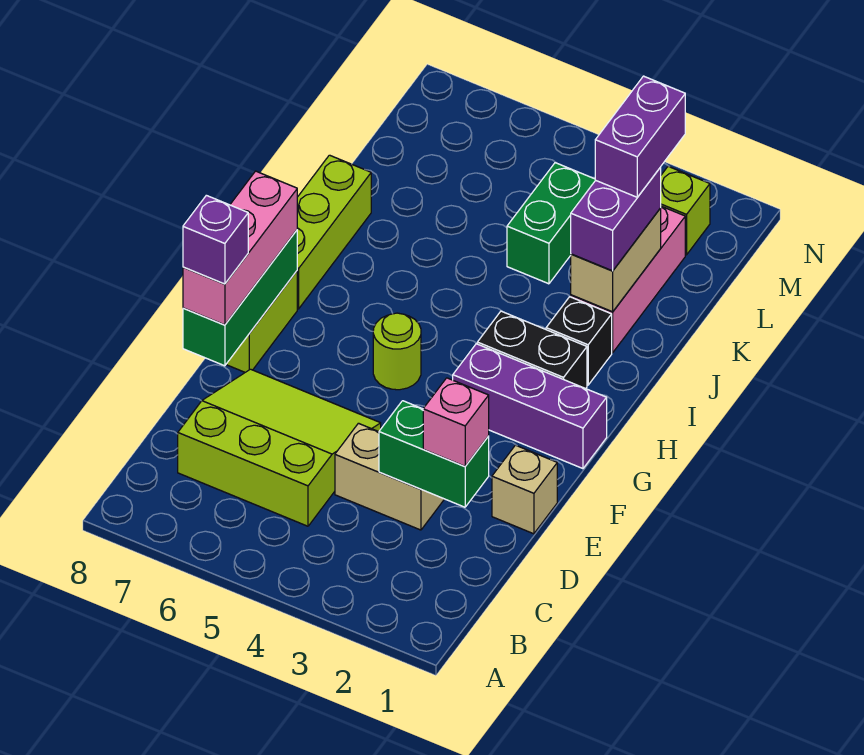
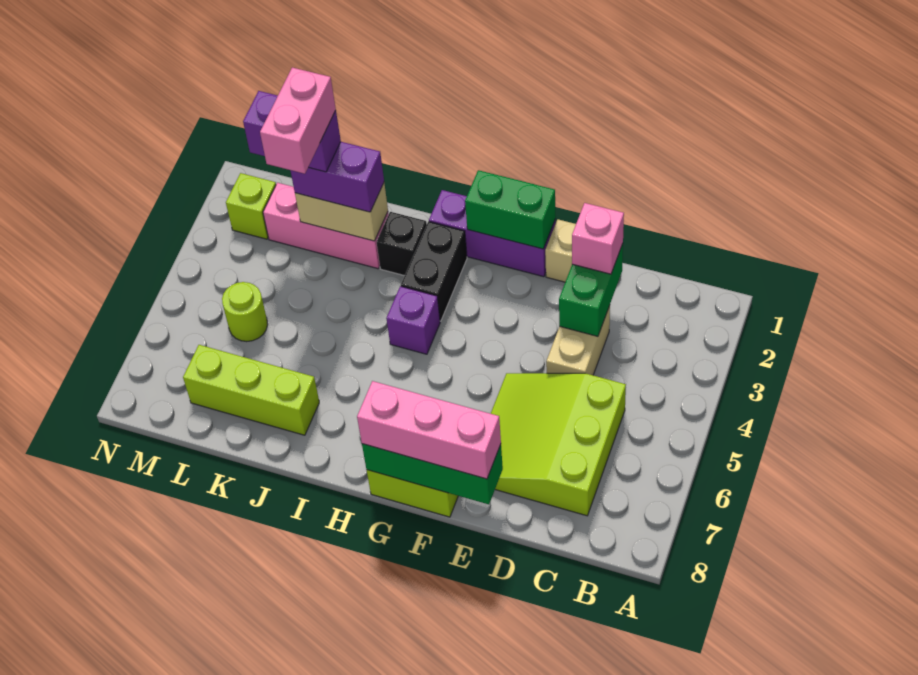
purple 1x1 brick [183,195,248,284] -> purple 1x1 brick moved to [386,286,440,354]
purple 1x3 brick [453,344,607,469] -> purple 1x3 brick turned to [429,190,556,277]
lime 1x1 round brick [373,313,421,390] -> lime 1x1 round brick moved to [222,282,268,342]
lime 1x3 brick [297,155,371,309] -> lime 1x3 brick moved to [183,345,319,435]
none -> pink 1x2 brick [260,68,336,174]
green 1x2 brick [507,163,595,284] -> green 1x2 brick moved to [465,170,556,249]

